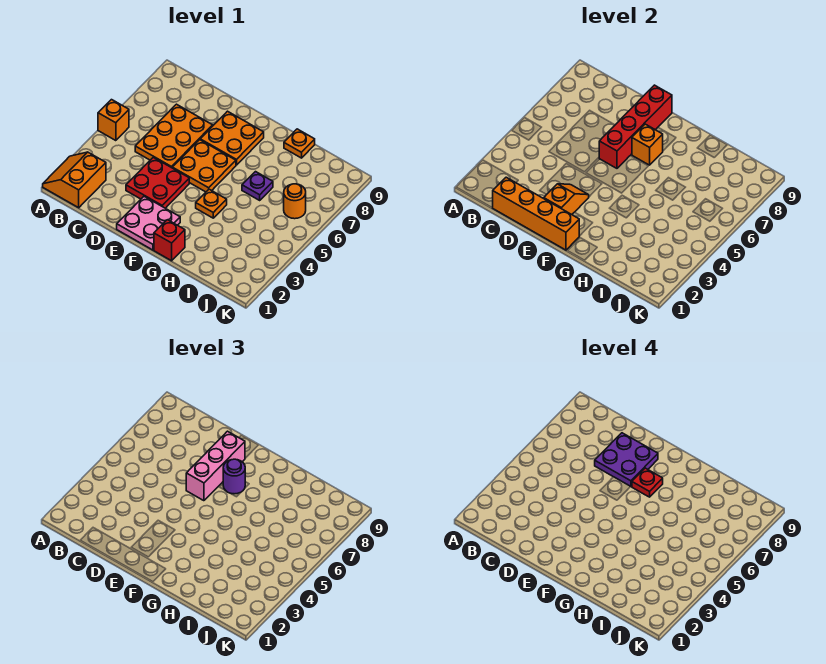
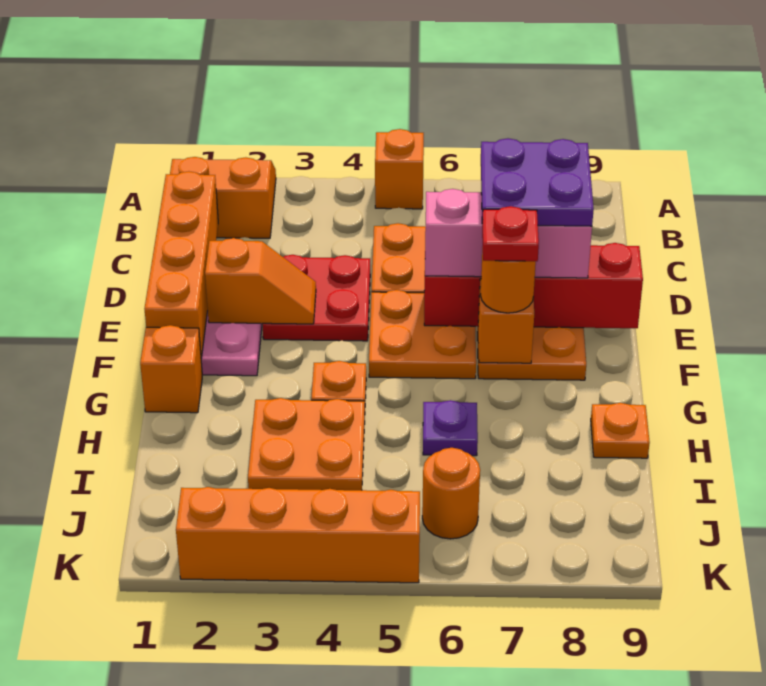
purple 1x1 round brick [223,459,245,494] -> orange 1x1 round brick [481,247,536,313]
red 1x1 brick [154,220,185,261] -> orange 1x1 brick [140,325,202,413]
none -> orange 2x2 plate [248,398,365,490]
none -> orange 1x4 brick [176,487,420,583]

